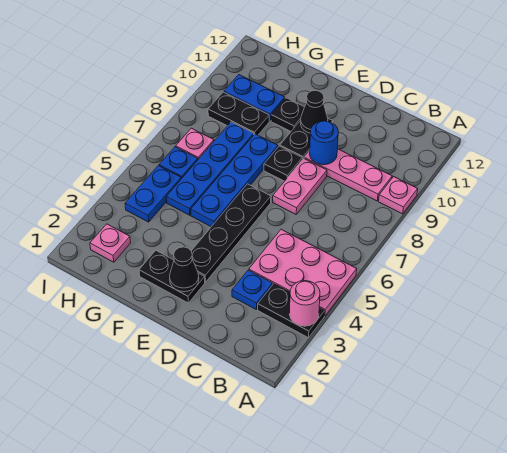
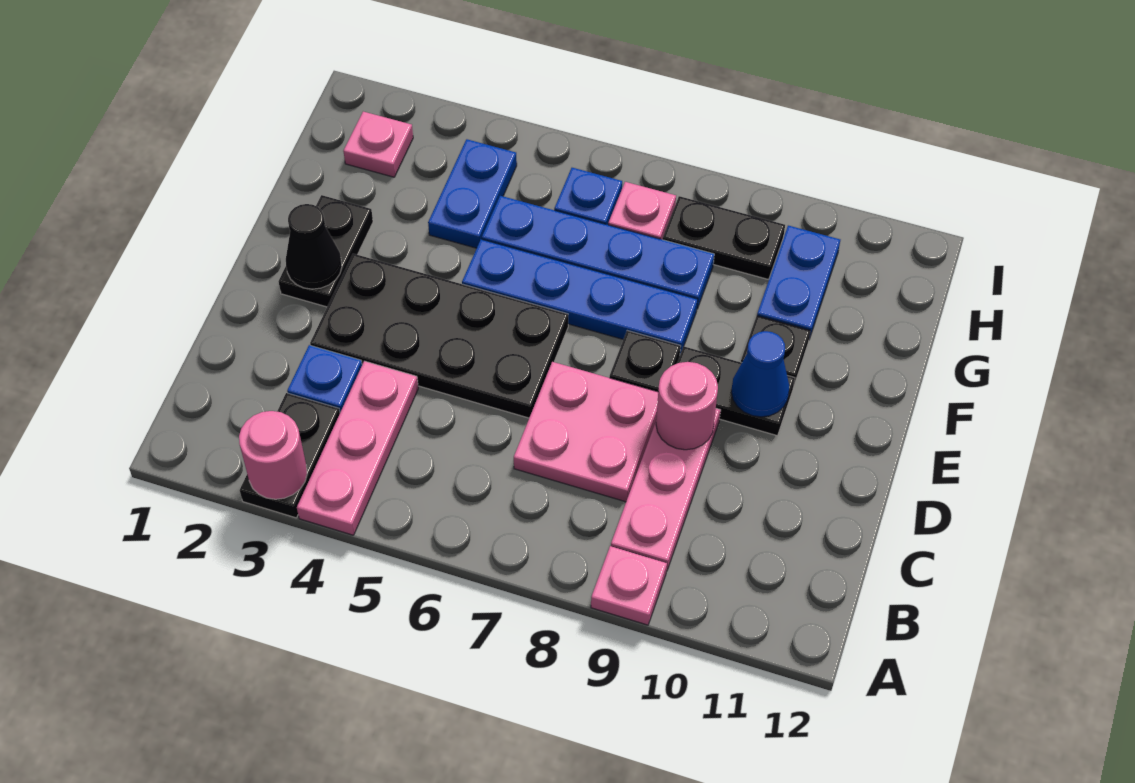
pink 2x3 plate [249,229,357,316] -> pink 1x3 plate [297,361,418,535]
pink 1x2 plate [273,158,327,214] -> pink 2x2 plate [514,362,658,502]
blue 1x1 round brick [310,121,338,165] -> pink 1x1 round brick [656,362,718,450]
black 1x4 plate [192,184,271,282] -> black 2x4 plate [310,254,568,418]
black 1x1 cone [301,90,328,133] -> blue 1x1 cone [731,331,789,417]
black 1x2 plate [208,92,269,135] -> black 1x2 plate turned to [663,196,785,279]
blue 1x2 plate [125,166,181,222] -> blue 1x2 plate turned to [428,139,517,248]

